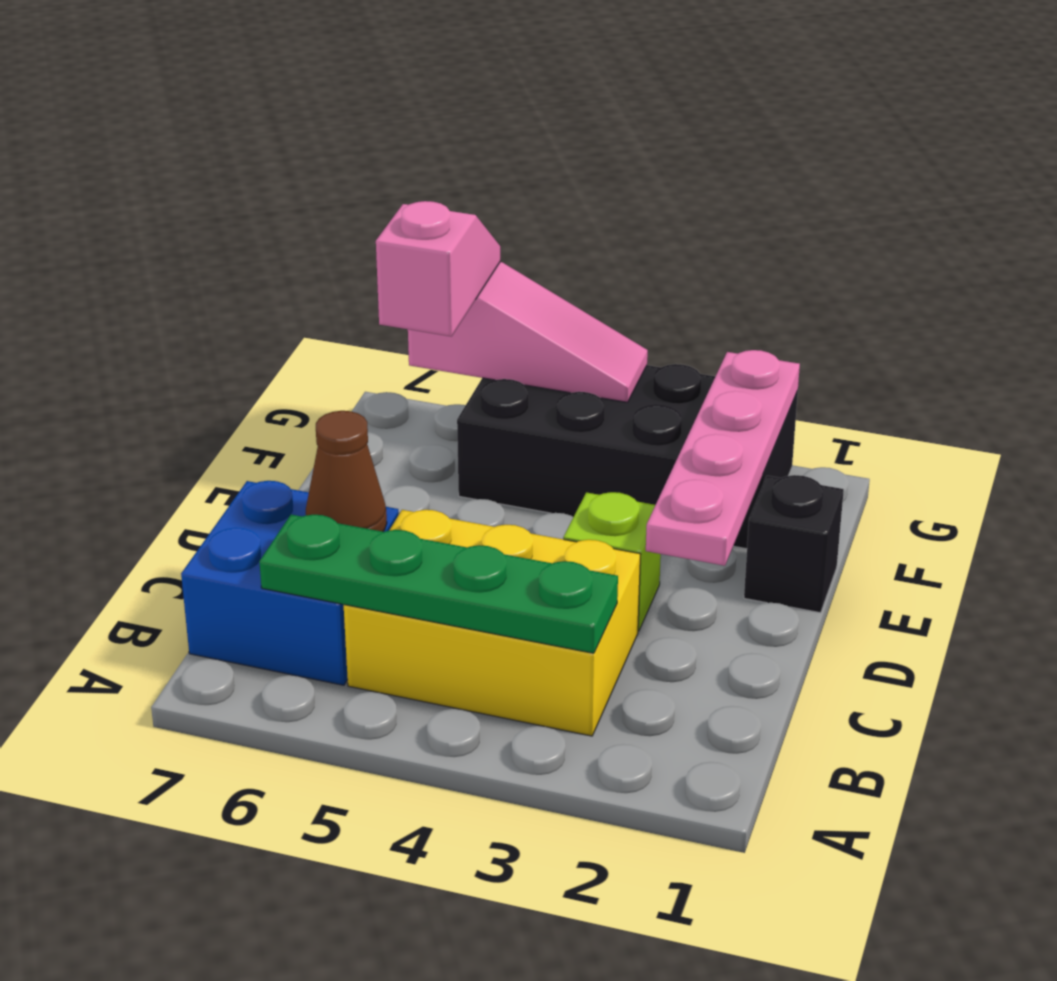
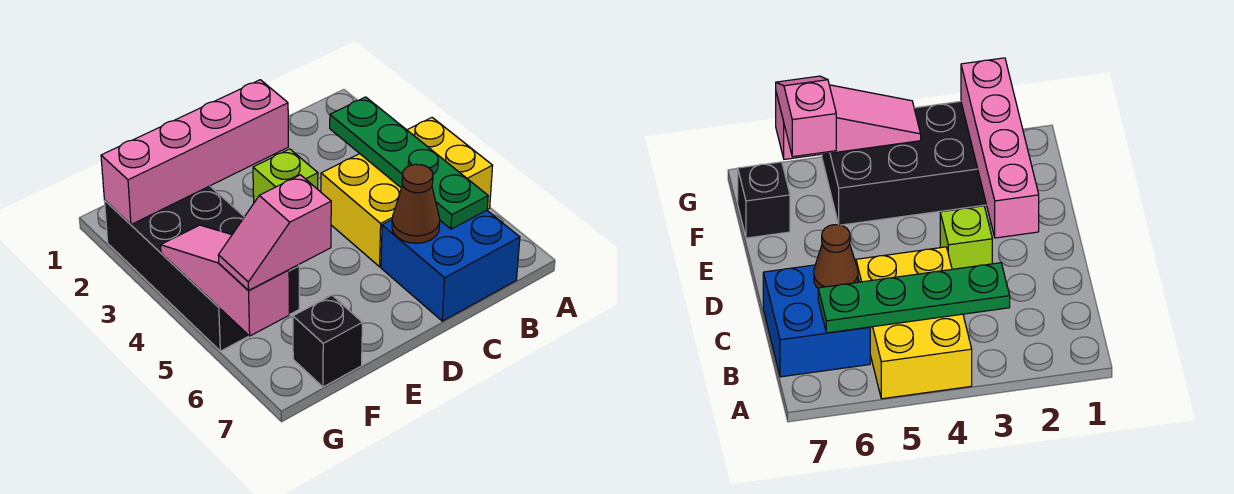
yellow 2x3 brick [344,510,641,736] -> yellow 2x3 brick turned to [321,118,493,267]
pink 1x4 plate [646,350,800,566] -> pink 1x4 brick [101,80,288,225]
black 1x1 brick [744,475,844,613] -> black 1x1 brick moved to [293,295,362,387]

